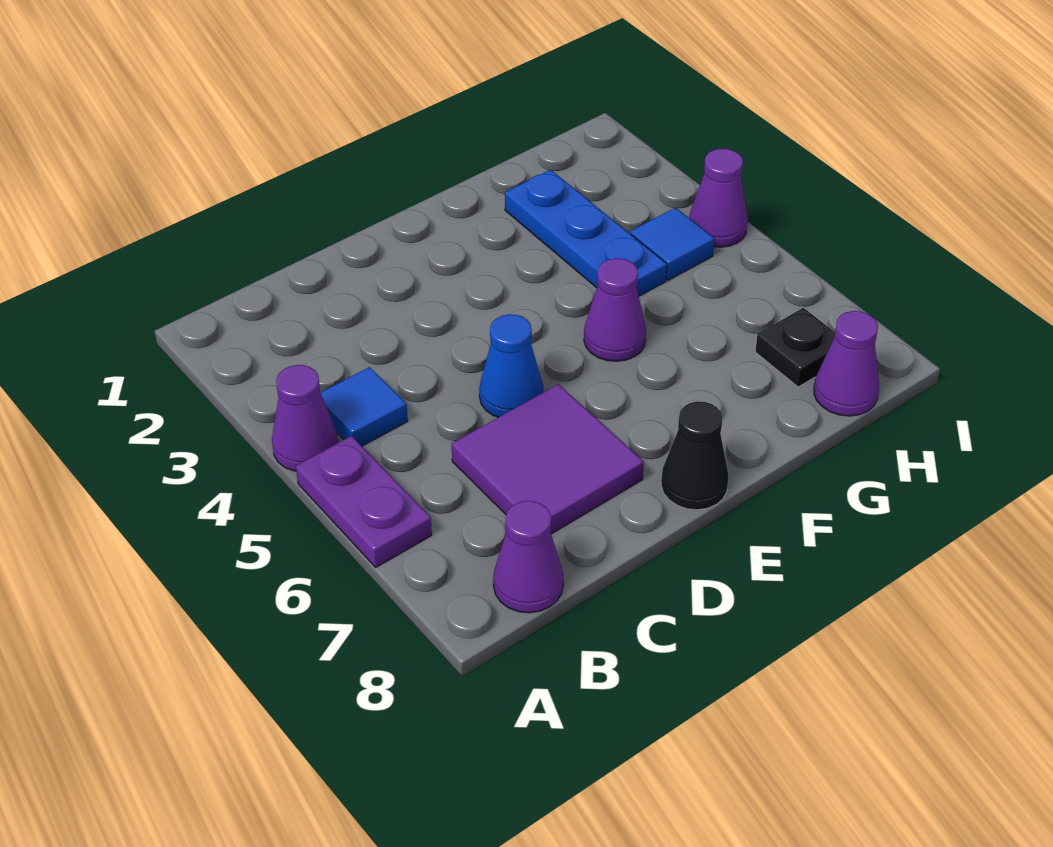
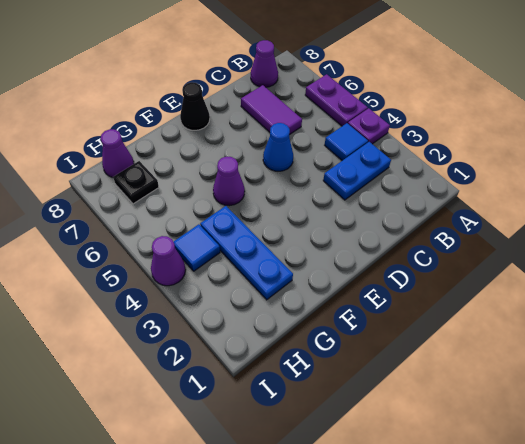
purple 1x1 cone [272,365,338,471] -> purple 1x1 plate [348,108,390,144]
none -> blue 1x2 plate [323,142,391,200]
purple 2x2 tile [452,384,644,534] -> purple 1x2 tile [241,85,302,135]

